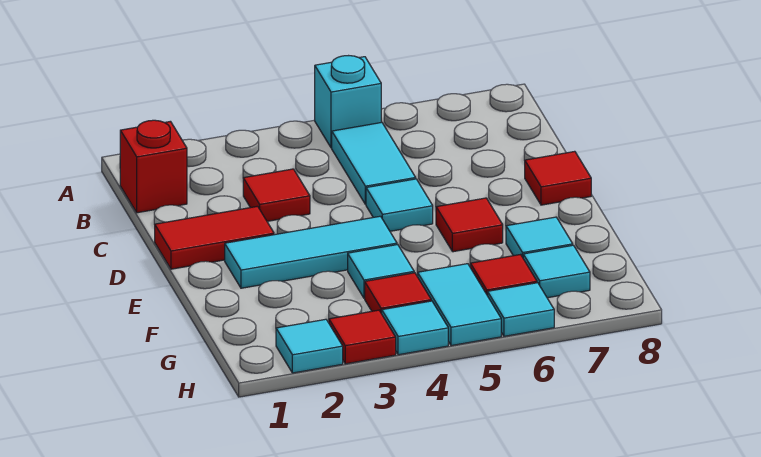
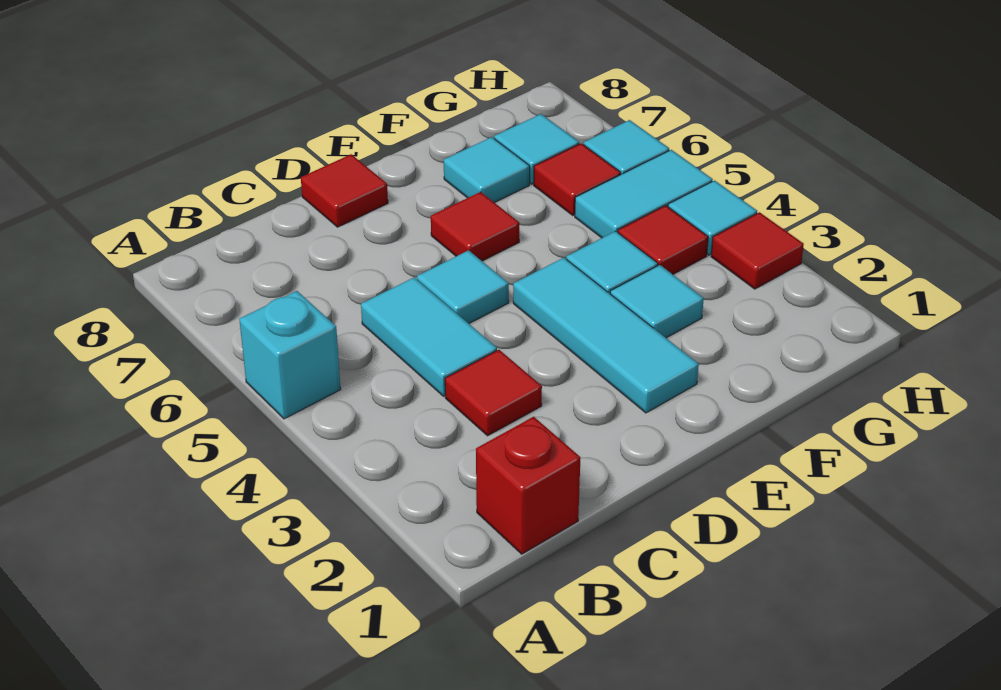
cyan 1x2 tile [332,122,416,204] -> cyan 1x2 tile turned to [361,277,497,396]
red 1x2 tile [155,206,274,269] -> none
cyan 1x1 tile [276,319,343,373] -> cyan 1x1 tile moved to [610,265,704,338]

